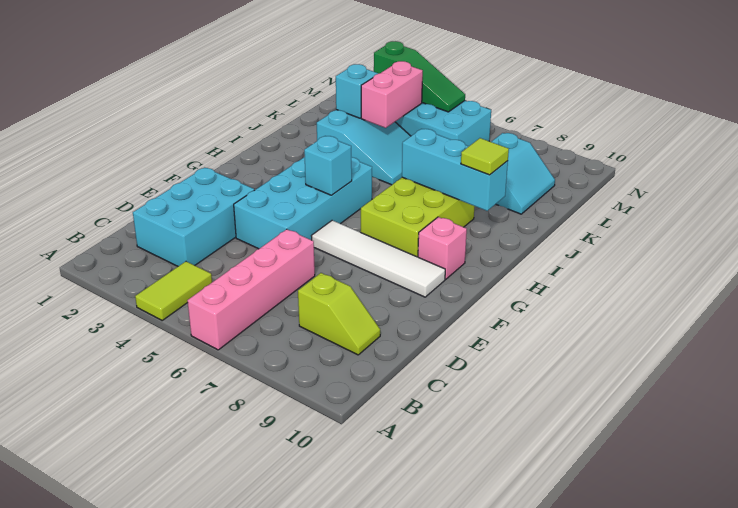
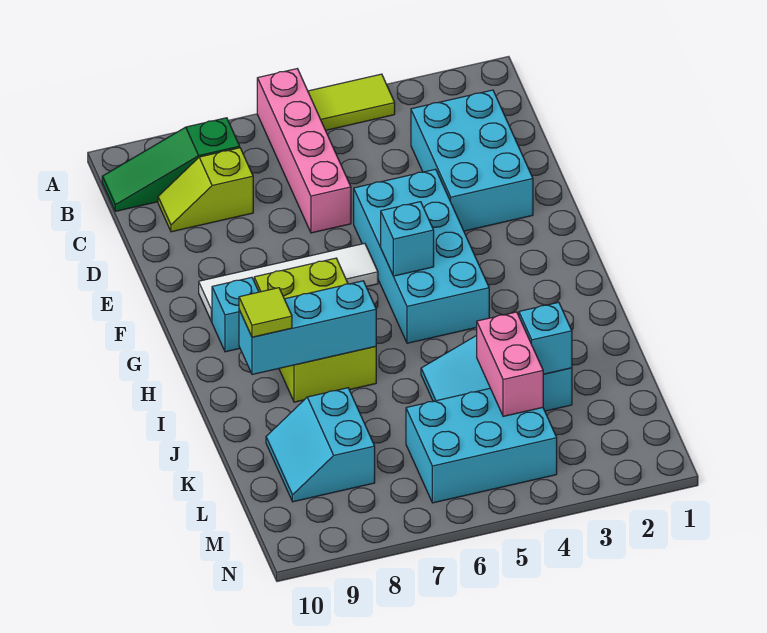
lime 1x2 tile [135,262,212,320] -> lime 1x2 tile turned to [308,74,395,130]
pink 1x1 brick [418,217,467,279] -> cyan 1x1 brick [212,277,259,352]
green 1x3 slope [374,41,465,112] -> green 1x3 slope moved to [102,118,240,211]

